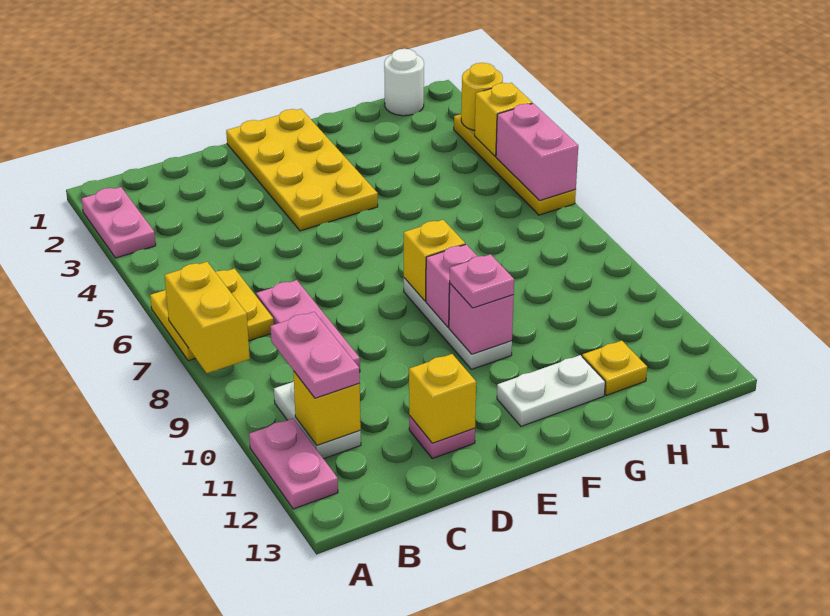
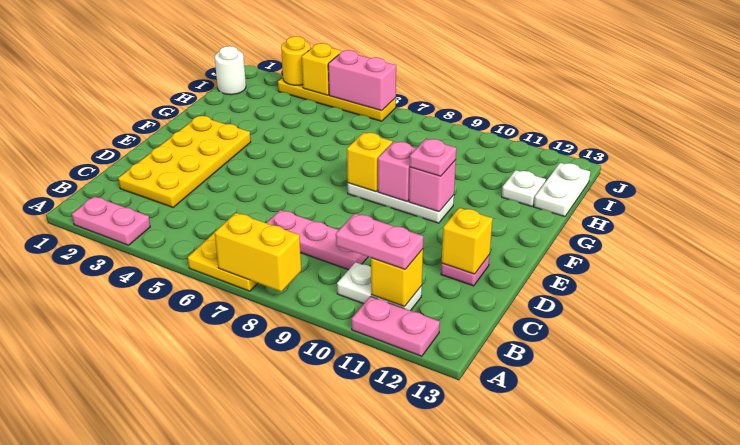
yellow 2x4 plate [226,109,378,231] -> yellow 2x4 plate turned to [118,116,251,207]
white 1x2 plate [497,355,605,426] -> white 1x2 plate moved to [534,163,590,217]
yellow 1x1 plate [582,341,647,395] -> white 1x1 plate [502,170,546,206]

